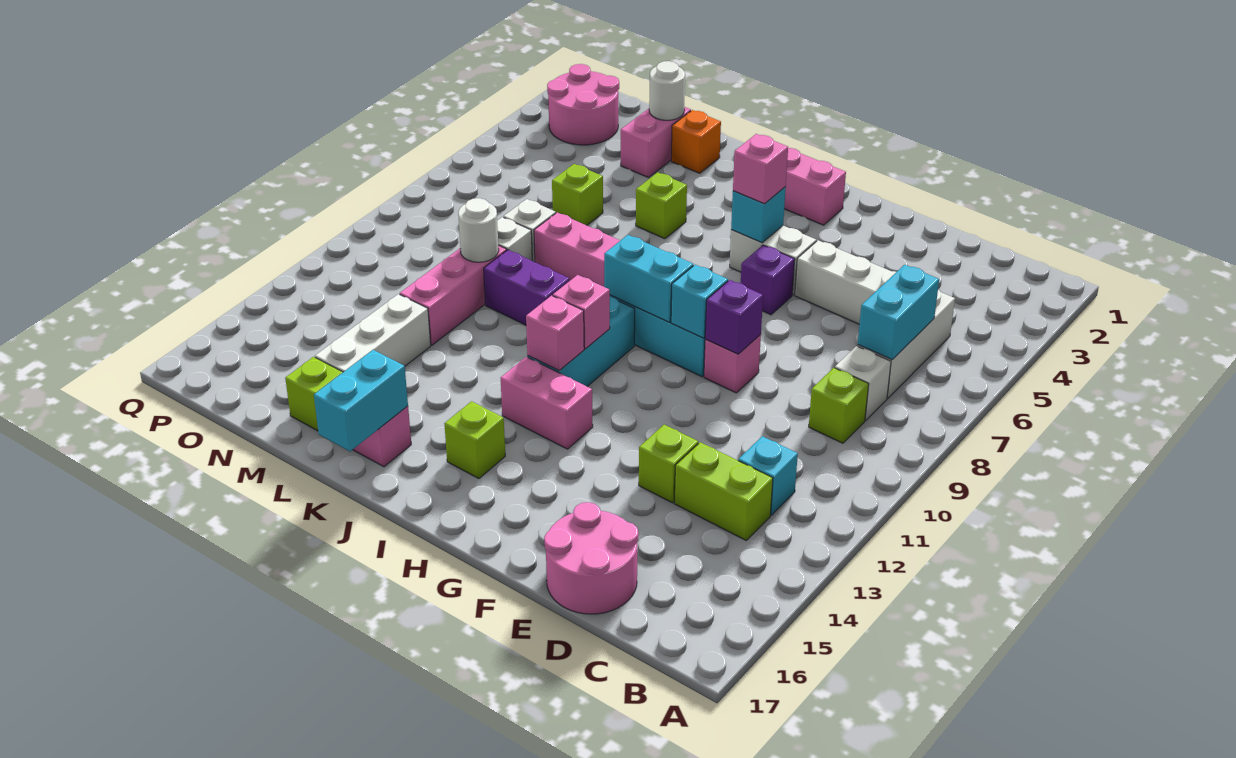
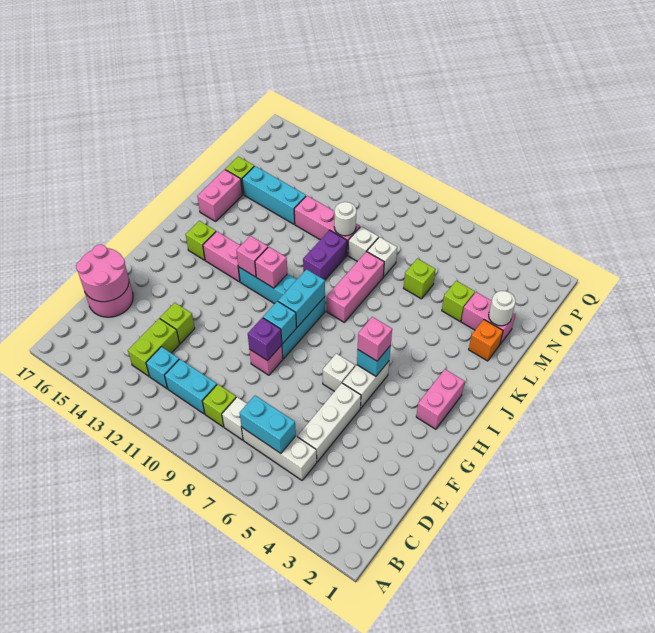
purple 1x1 brick [741,245,795,315] -> white 1x1 brick [323,353,355,391]
pink 1x2 brick [501,357,593,449] -> pink 1x2 brick turned to [203,231,241,282]
lime 1x1 brick [636,172,687,239] -> lime 1x1 brick moved to [442,281,475,321]
cyan 1x2 brick [314,350,408,451] -> cyan 1x2 brick moved to [165,359,217,414]
white 1x3 brick [315,294,431,372] -> cyan 1x3 brick [242,166,306,224]
pink 2x2 round brick [547,64,619,145] -> pink 2x2 round brick moved to [76,245,129,302]

